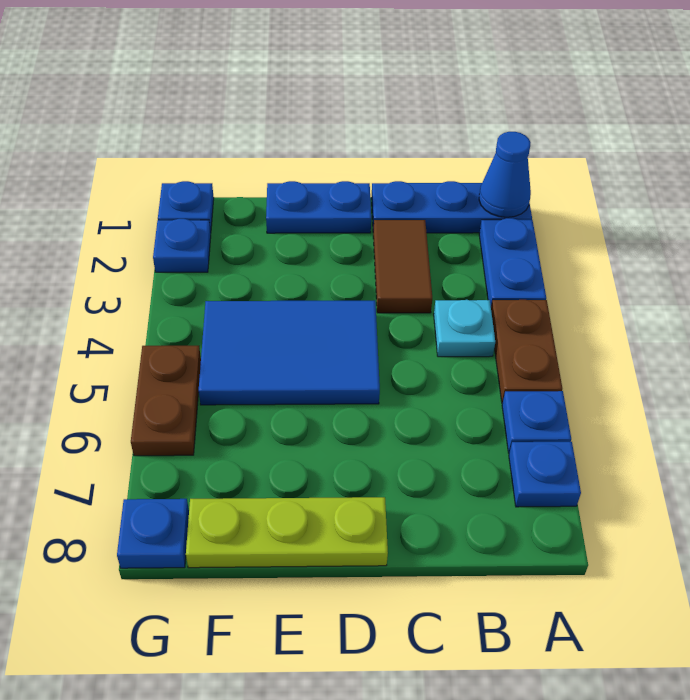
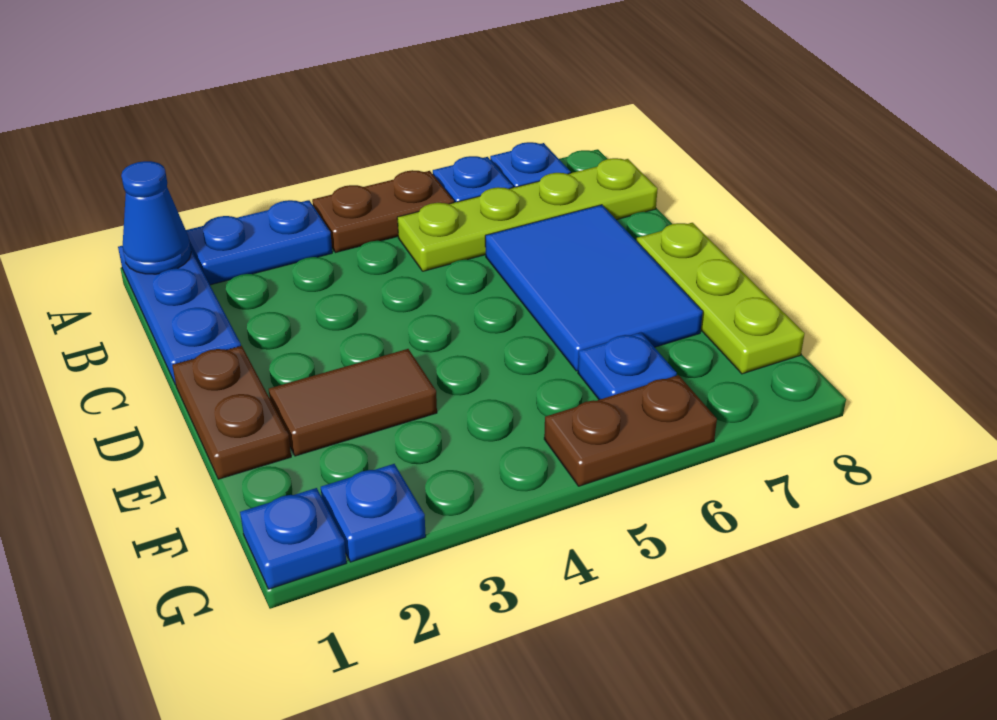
cyan 1x1 plate [434,300,495,357] -> none
none -> lime 1x4 plate [397,158,658,271]
brown 1x2 tile [373,220,432,313] -> brown 1x2 tile moved to [269,349,437,456]
blue 1x2 plate [266,181,371,233] -> brown 1x2 plate [172,346,291,479]
blue 2x3 tile [199,300,380,405] -> blue 2x3 tile moved to [485,205,703,371]
blue 1x1 plate [117,499,189,568] -> blue 1x1 plate moved to [578,332,677,400]

